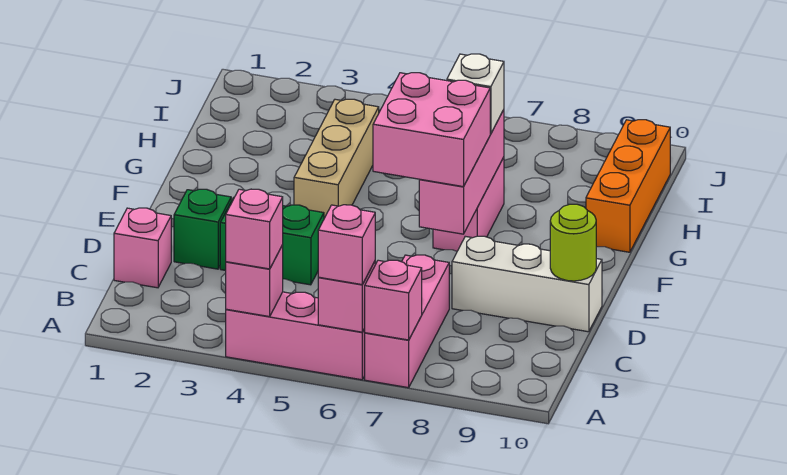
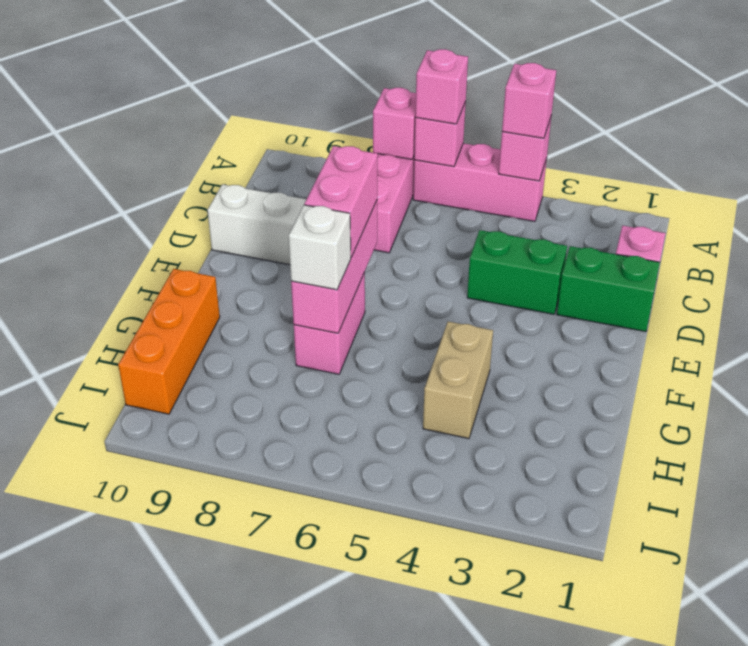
green 1x1 brick [174,189,231,269] -> green 1x2 brick [557,246,660,332]
lime 1x1 round brick [550,204,596,281] -> none
pink 2x2 brick [373,73,490,187] -> pink 1x2 brick [304,146,378,257]
tan 1x3 brick [294,99,379,218] -> tan 1x2 brick [423,322,493,439]

